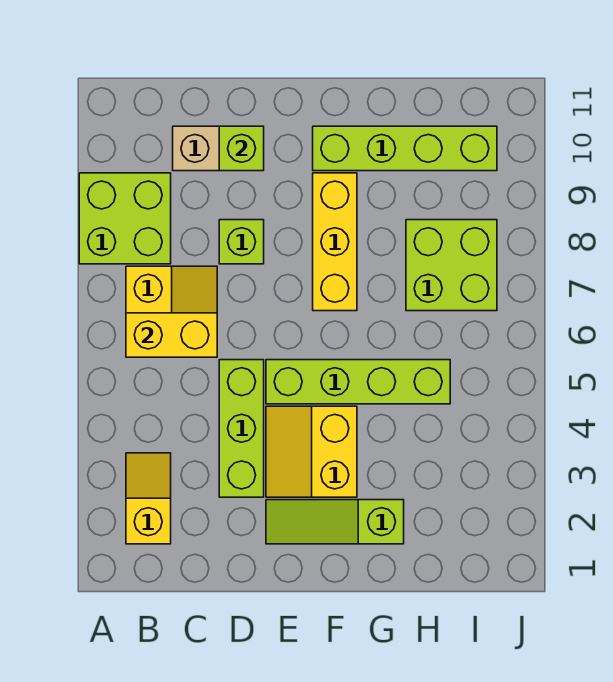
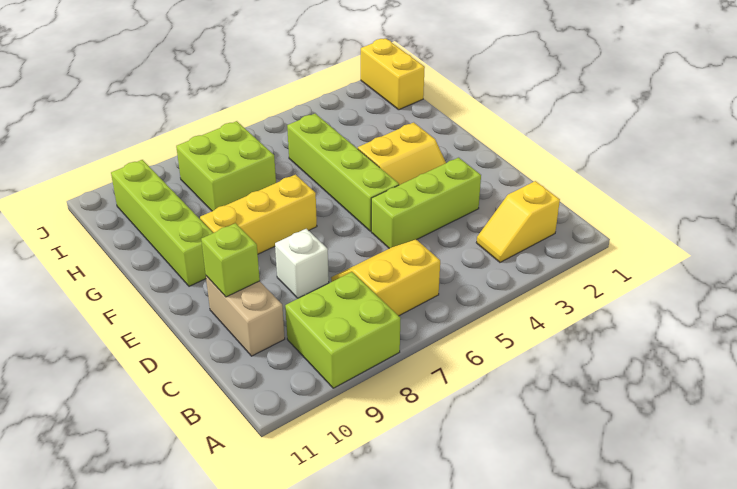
yellow 1x2 brick [126,313,217,357] -> yellow 1x2 brick moved to [361,38,425,110]
lime 1x1 brick [219,220,264,264] -> white 1x1 brick [275,229,329,298]
lime 1x3 slope [266,500,404,544] -> none

